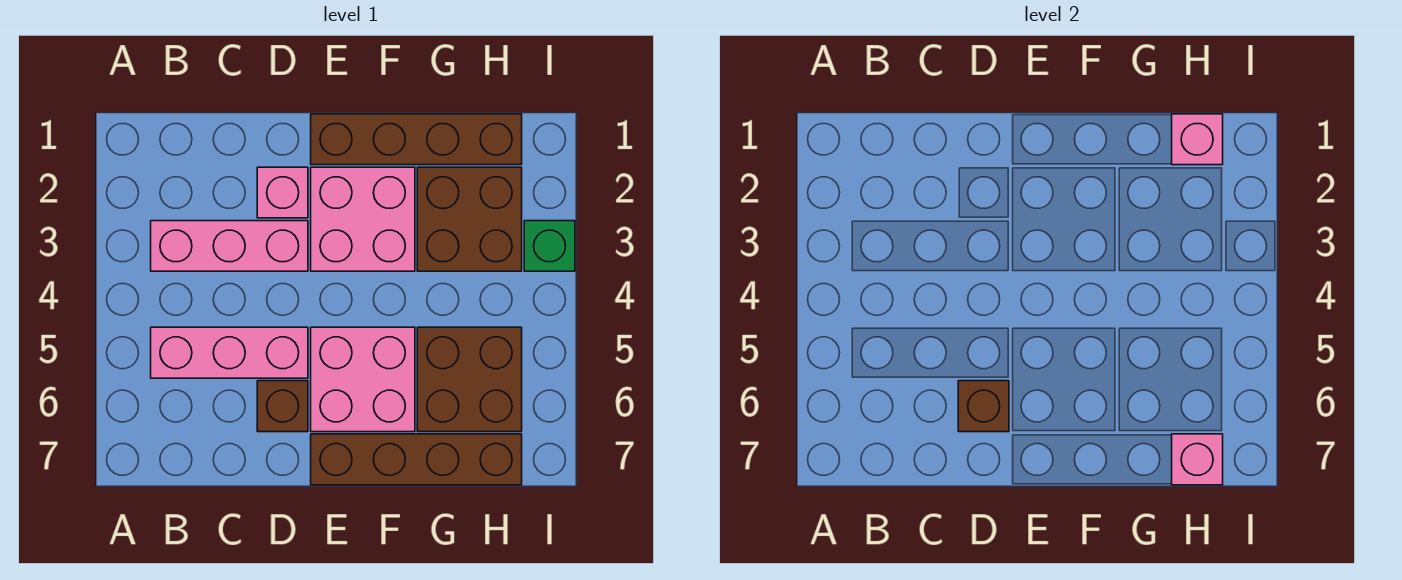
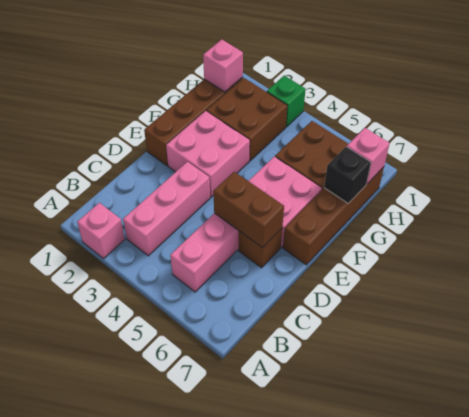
pink 1x1 brick [257,167,308,218] -> pink 1x1 brick moved to [77,203,125,259]
brown 1x1 brick [958,381,1009,432] -> brown 1x2 brick [213,172,284,248]
none -> black 1x1 brick [324,147,371,204]

